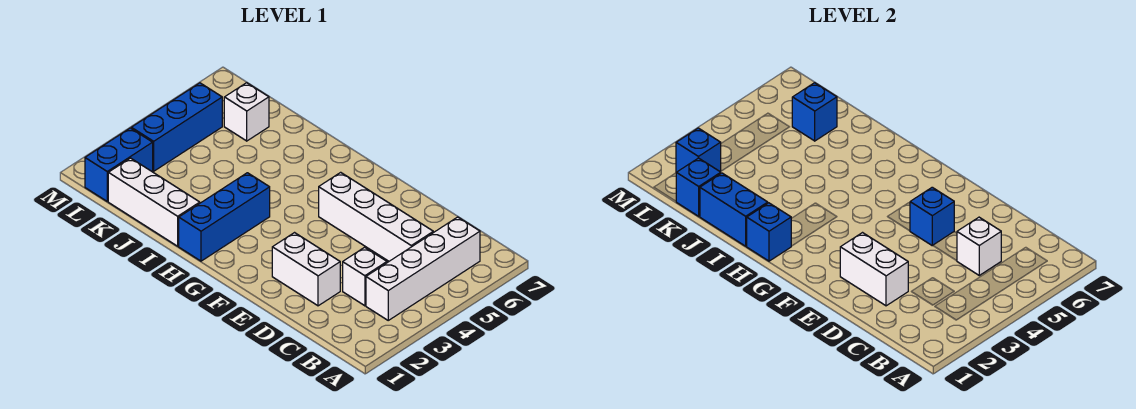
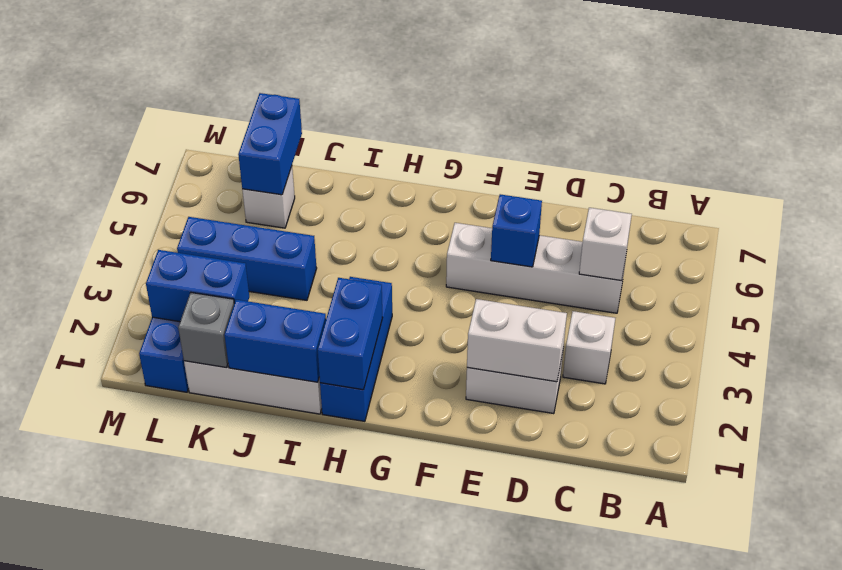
white 1x4 brick [366,217,480,320] -> none
blue 1x1 brick [747,203,791,261] -> blue 1x2 brick [318,278,383,390]
blue 1x1 brick [676,158,721,216] -> grey 1x1 brick [178,293,234,368]
blue 1x1 brick [792,83,837,141] -> blue 1x2 brick [238,93,302,195]
blue 1x1 brick [676,128,721,172] -> blue 1x2 brick [146,250,249,322]
blue 1x3 brick [131,83,222,171] -> blue 1x3 brick turned to [177,217,317,300]

